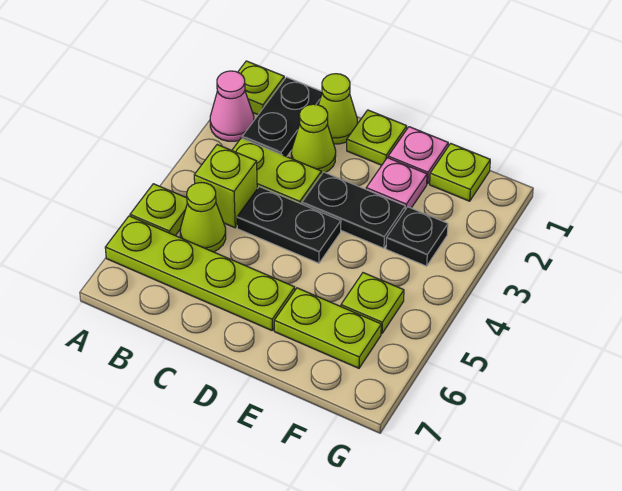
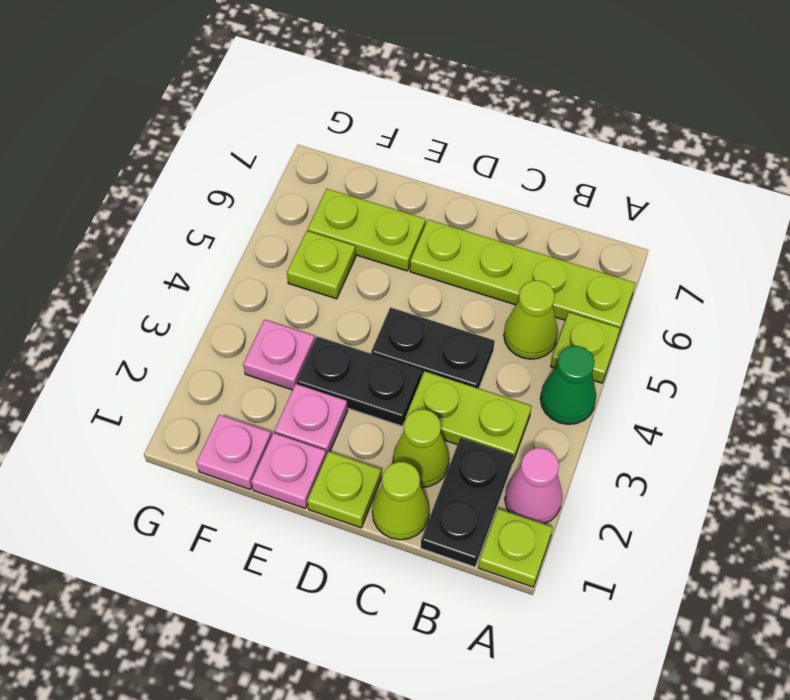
none -> green 1x1 cone [540,346,596,424]
lime 1x1 brick [194,145,257,228] -> none
lime 1x1 plate [430,143,490,201] -> pink 1x1 plate [196,415,271,490]
black 1x1 plate [386,207,448,266] -> pink 1x1 plate [243,320,315,390]

